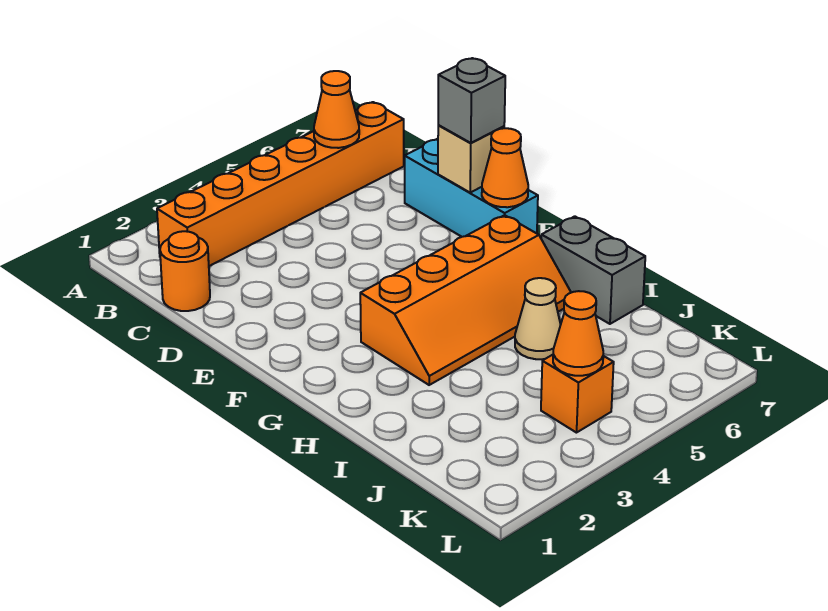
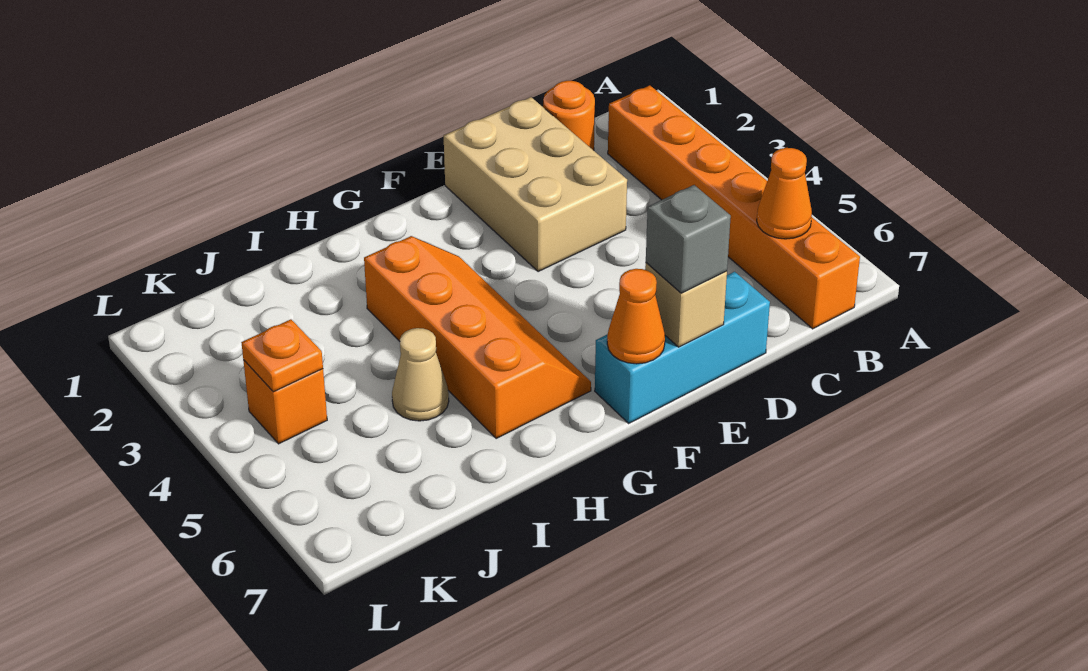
none -> tan 2x3 brick [444,97,627,272]
orange 2x4 slope [360,215,571,385] -> orange 2x4 slope turned to [364,236,591,438]
grey 1x2 brick [541,216,645,324] -> none
orange 1x1 cone [553,291,603,376] -> orange 1x1 plate [241,319,323,392]

